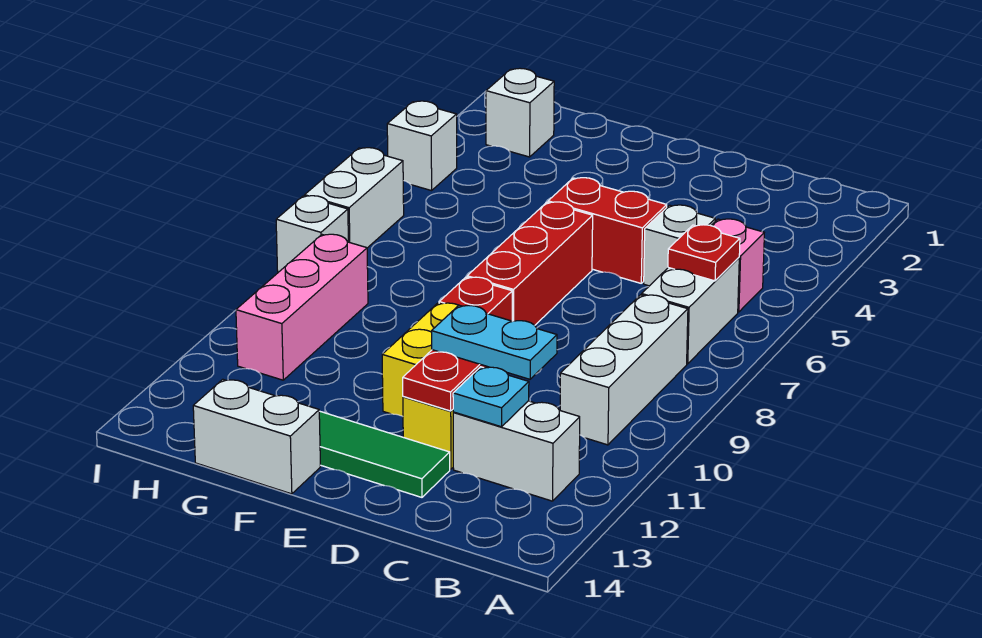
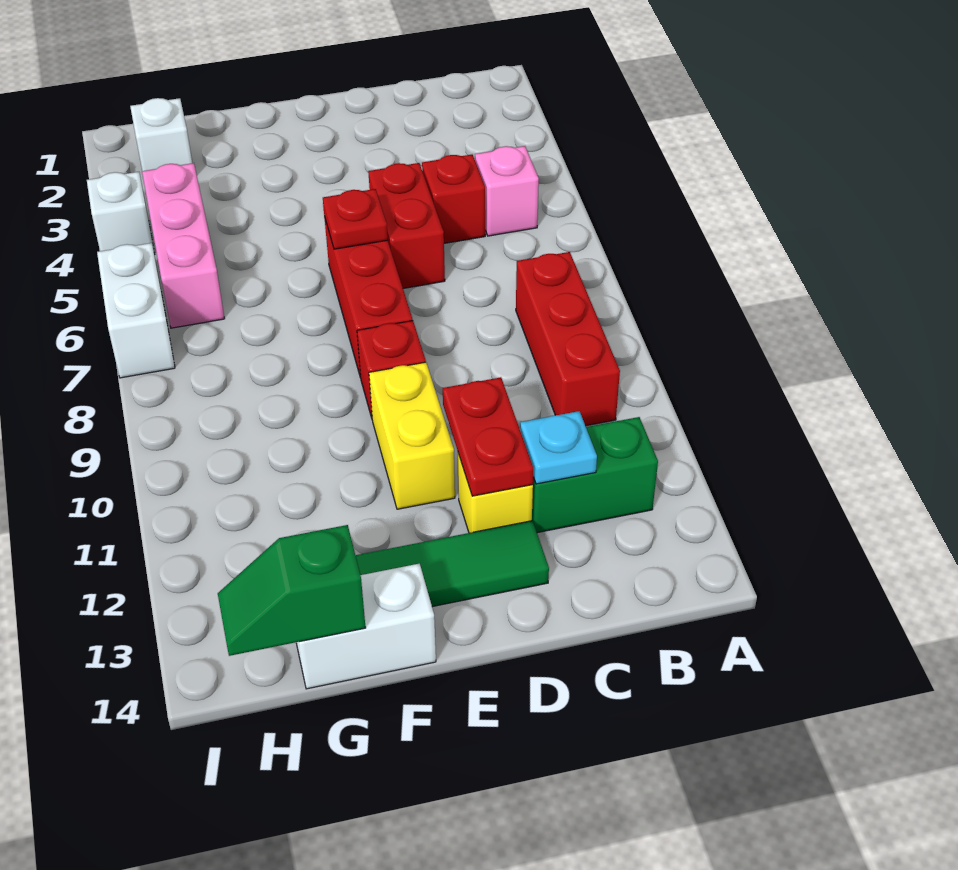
white 1x2 brick [642,258,739,364] -> none
red 1x1 plate [668,225,740,281] -> red 1x1 plate moved to [323,189,388,249]
white 1x3 brick [560,295,688,445] -> red 1x3 brick [516,252,620,426]
white 1x2 brick [453,401,580,501] -> green 1x2 brick [532,417,658,533]
white 1x1 brick [644,205,715,286] -> red 1x1 brick [422,155,485,243]
cyan 1x2 plate [432,305,557,379] -> none
red 1x2 brick [548,178,667,283] -> red 1x2 brick turned to [368,163,445,288]
none -> green 1x2 slope [218,525,366,656]
pink 1x3 brick [236,234,368,380] -> pink 1x3 brick moved to [142,163,225,328]
white 1x1 brick [276,196,348,272] -> none

